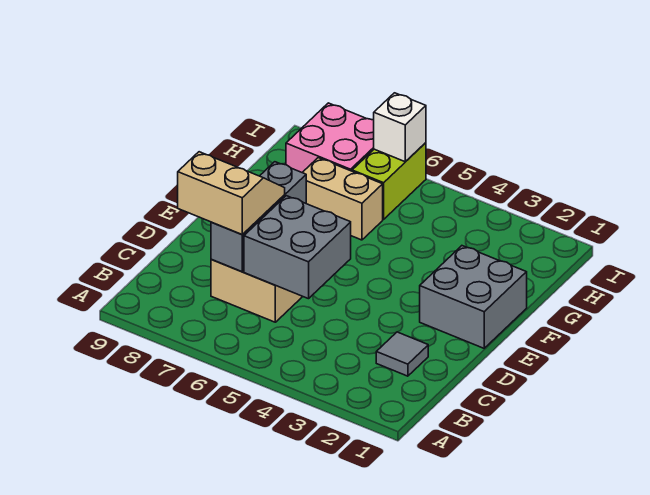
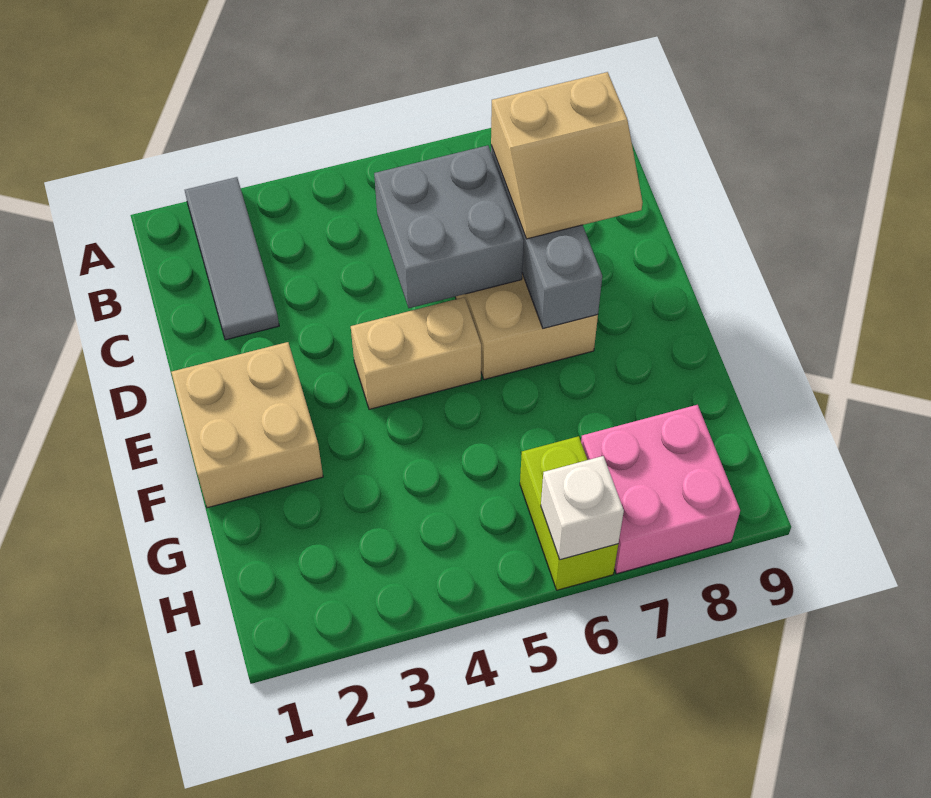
grey 1x1 tile [376,332,428,376] -> grey 1x3 tile [185,177,279,340]
grey 2x2 brick [420,246,527,348] -> tan 2x2 brick [171,342,323,508]
tan 1x2 brick [302,158,383,240] -> tan 1x2 brick moved to [351,297,481,409]

